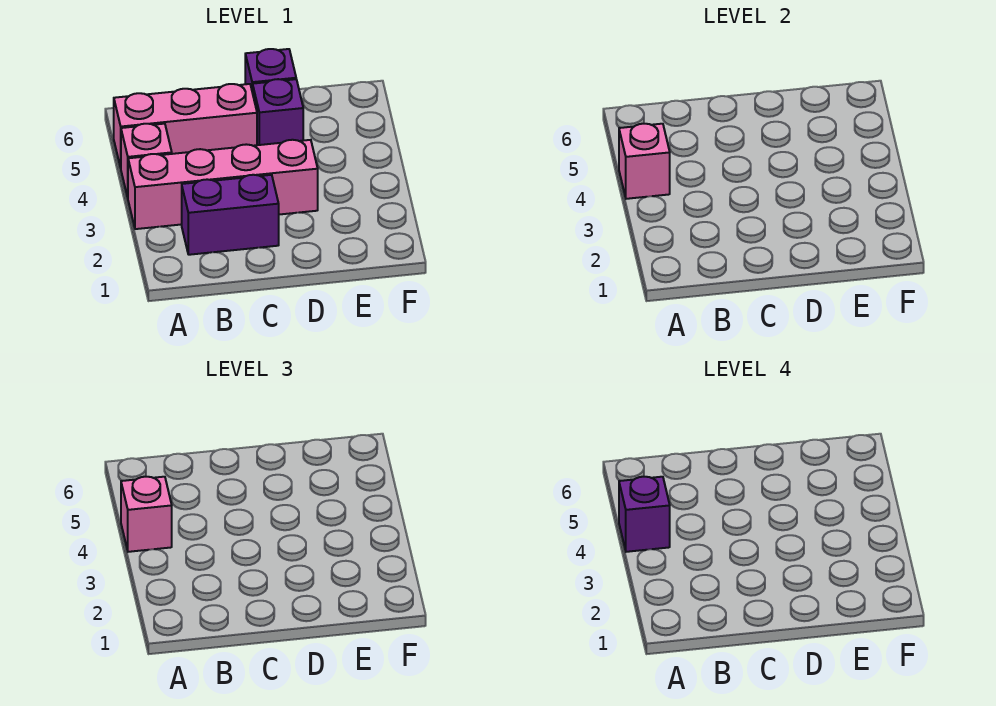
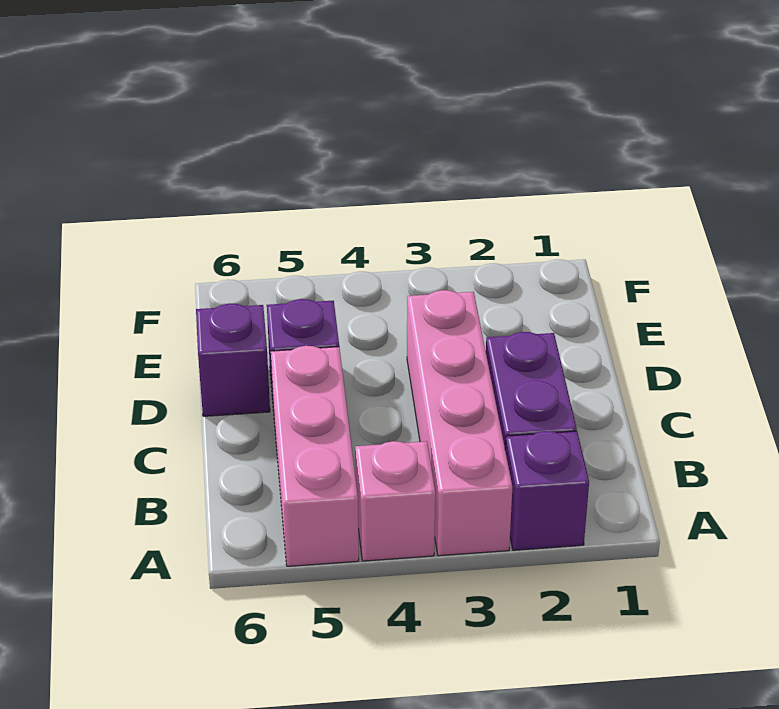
pink 1x1 brick [619,124,670,199] -> none
pink 1x1 brick [121,477,172,552] -> none
purple 1x1 brick [619,477,670,552] -> purple 1x1 brick moved to [505,431,589,550]

